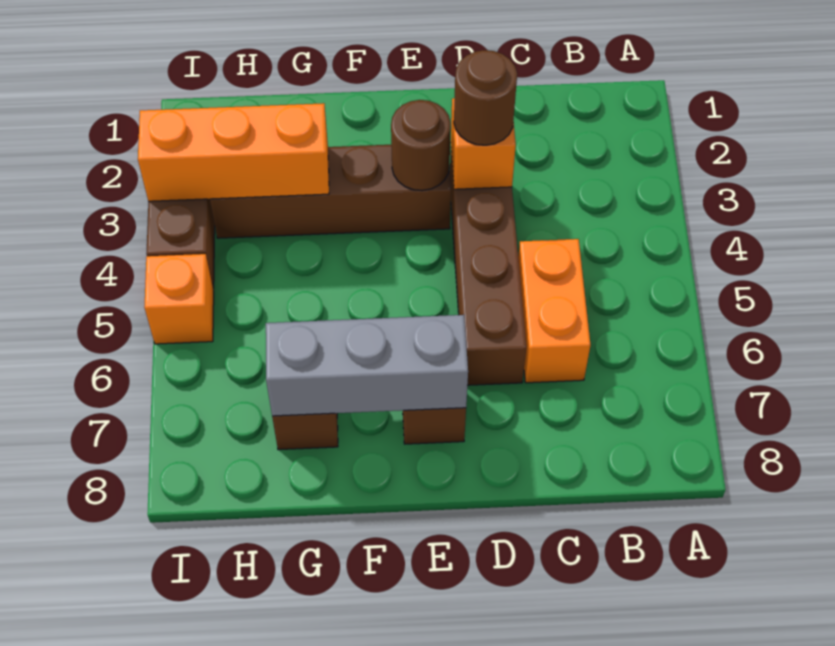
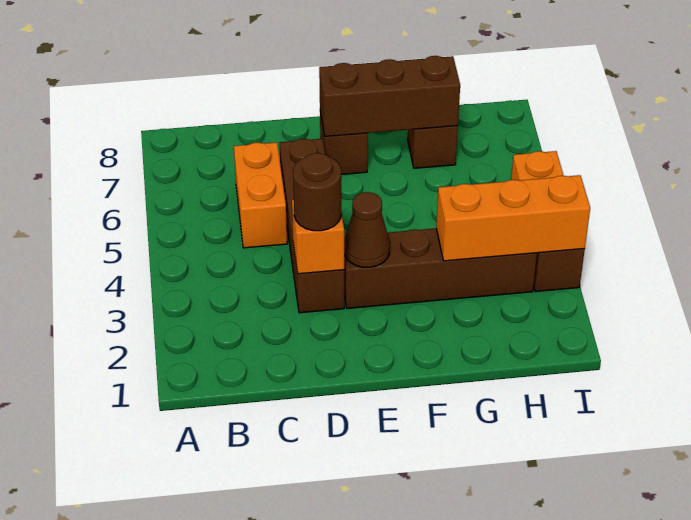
brown 1x1 round brick [391,100,451,191] -> brown 1x1 cone [344,192,390,267]
grey 1x3 brick [266,315,468,416] -> brown 1x3 brick [319,56,460,136]

